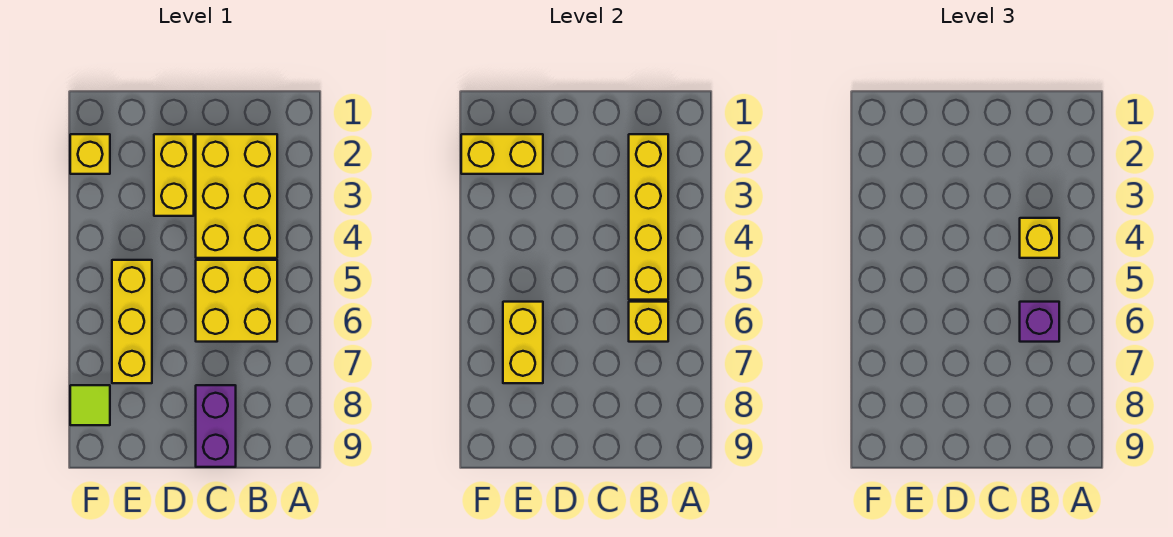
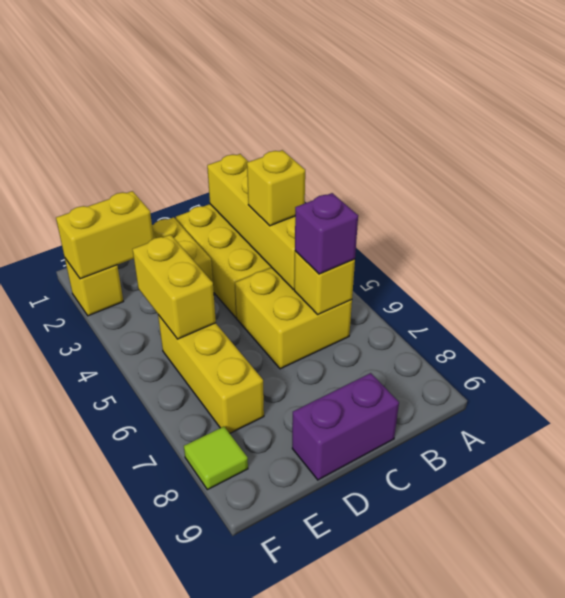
purple 1x2 brick [196,385,236,467] -> purple 1x2 brick turned to [292,373,399,480]
yellow 1x2 brick [503,302,543,383] -> yellow 1x2 brick moved to [133,235,216,339]

